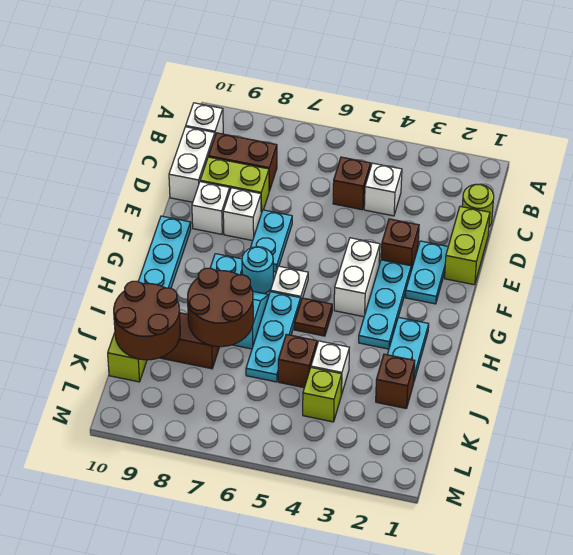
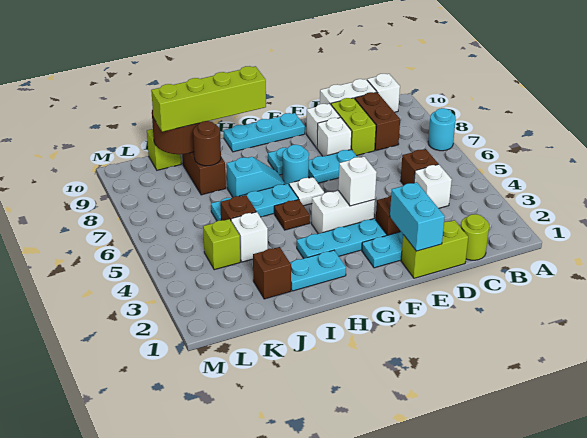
none -> cyan 1x1 round brick [428,108,456,151]
none -> cyan 1x2 brick [390,182,445,251]
none -> white 1x1 brick [338,157,377,206]
none -> lime 1x4 brick [151,66,266,132]
brown 2x2 round brick [188,268,253,347] -> brown 1x1 round brick [193,121,221,166]

